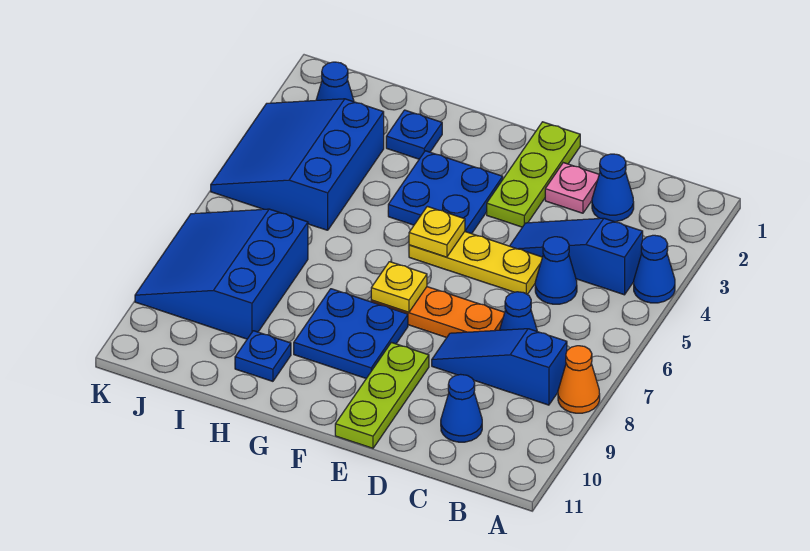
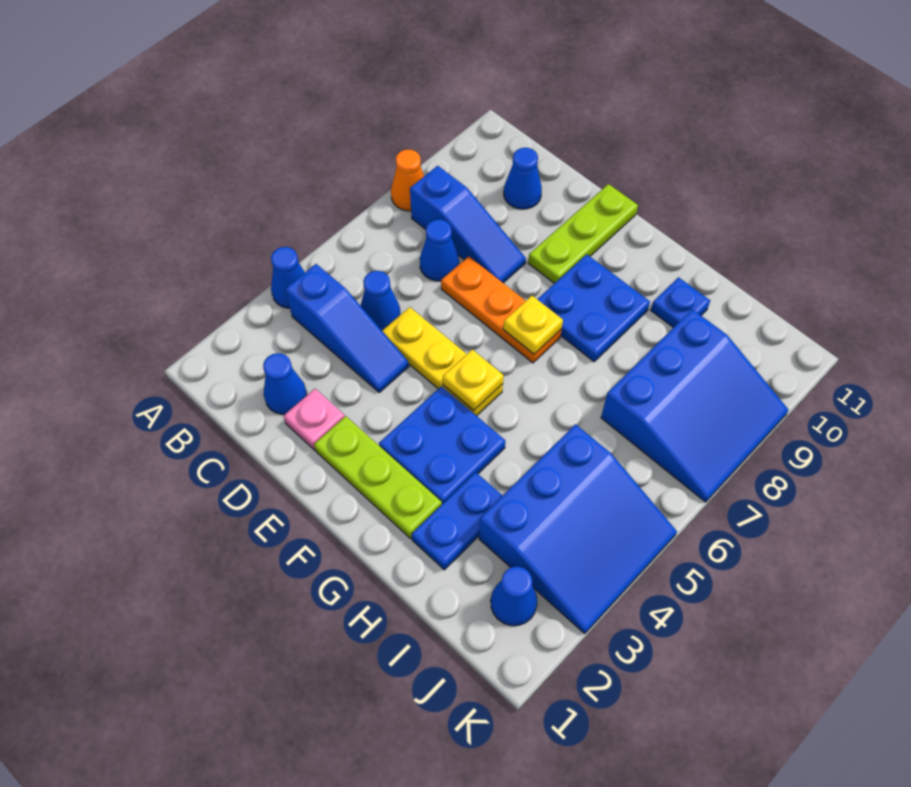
lime 1x3 plate [487,122,580,227] -> lime 1x3 plate turned to [314,416,442,538]
blue 1x1 plate [386,110,442,159] -> blue 1x2 plate [412,472,503,570]

